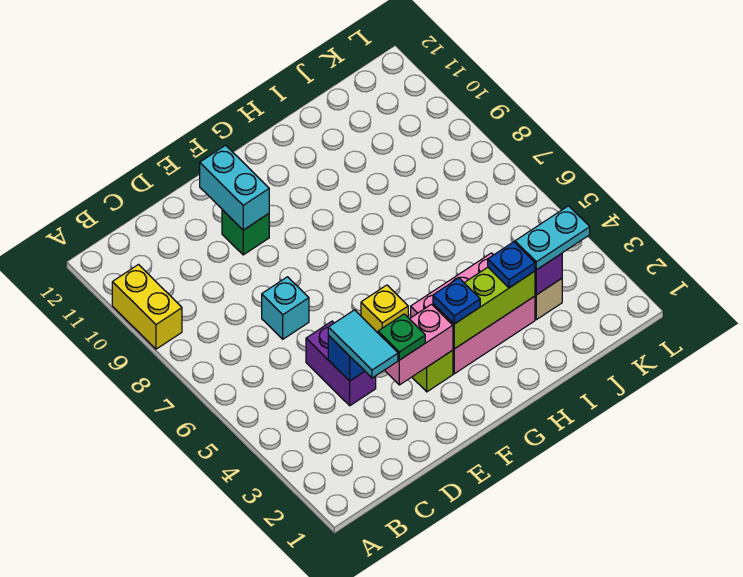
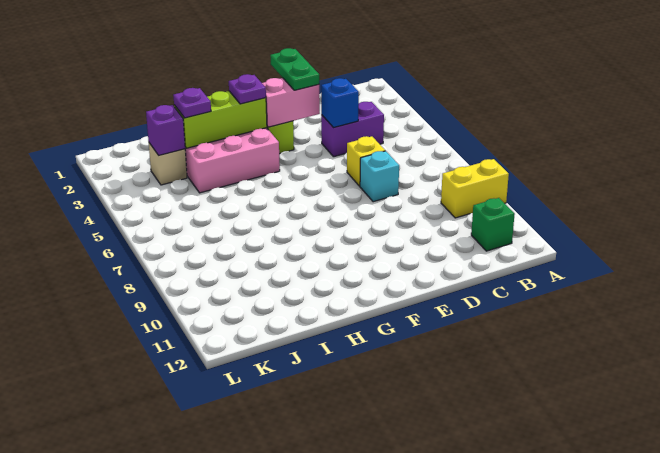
yellow 1x2 brick [112,265,182,349] -> yellow 1x2 brick turned to [441,159,509,218]
cyan 1x2 tile [328,310,398,378] -> none
purple 1x2 brick [306,321,376,406] -> purple 1x2 brick turned to [321,102,384,157]
green 1x1 plate [378,314,425,360] -> green 1x2 plate [270,48,319,90]
green 1x1 brick [222,210,269,255] -> green 1x1 brick moved to [471,198,515,251]
cyan 1x2 brick [200,145,269,230] -> none
yellow 1x1 brick [361,285,408,333] -> yellow 1x1 brick moved to [347,136,385,186]
blue 1x1 plate [433,278,480,324] -> purple 1x1 plate [229,74,266,104]
blue 1x1 plate [488,242,535,288] -> purple 1x1 plate [173,88,211,118]
cyan 1x2 plate [515,206,590,270] -> none

